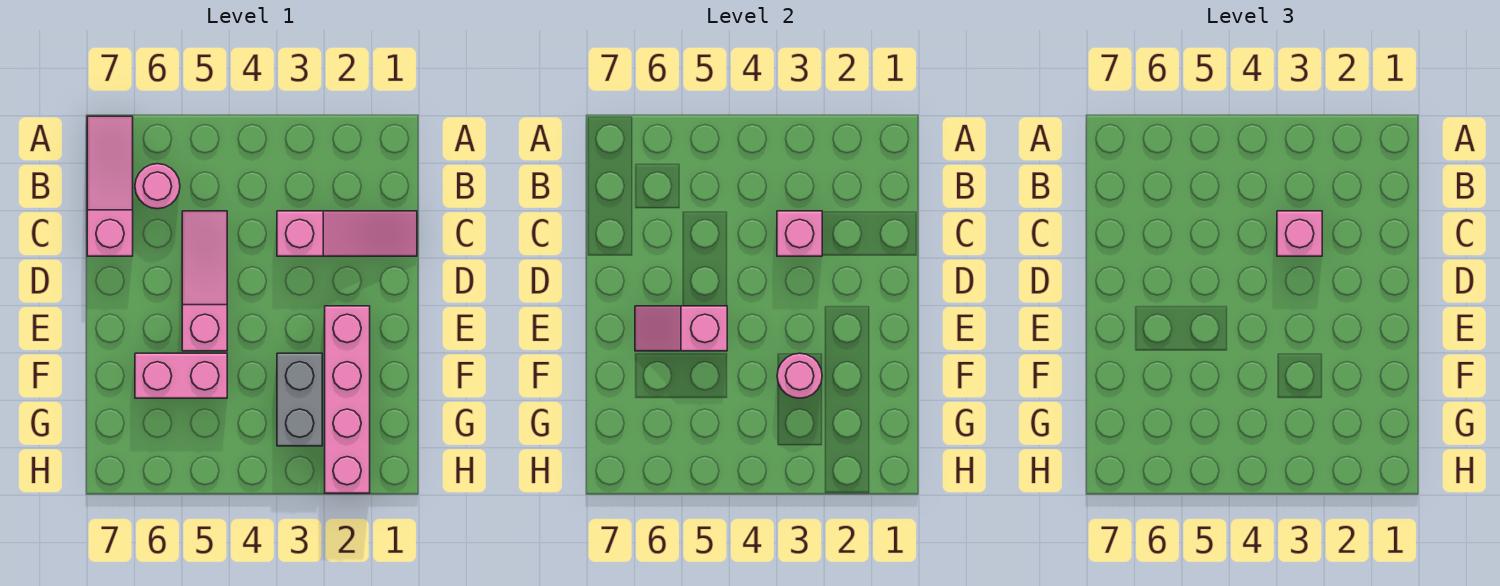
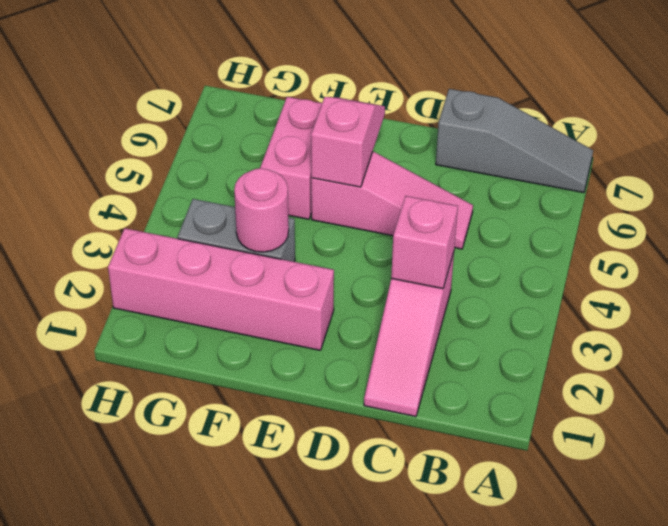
pink 1x3 slope [87,116,133,256] -> grey 1x3 slope [436,89,593,193]
pink 1x1 round brick [135,164,180,209] -> none
pink 1x1 brick [1277,211,1322,256] -> none

